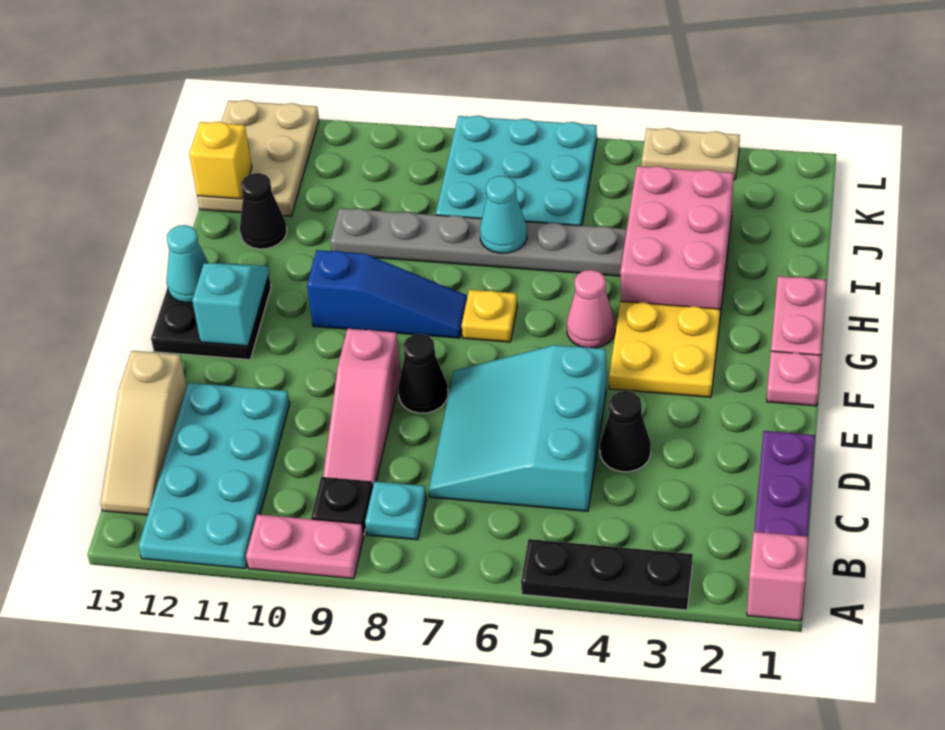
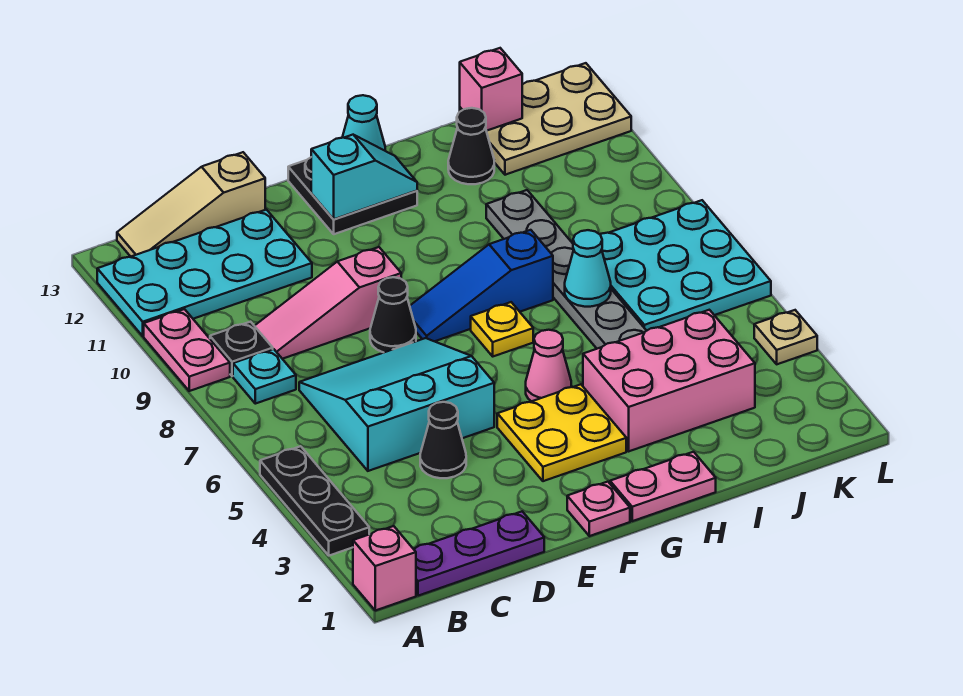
blue 1x3 slope [307,250,467,338] -> blue 1x3 slope turned to [410,230,553,341]
yellow 1x1 brick [189,122,252,199] -> pink 1x1 brick [460,48,522,131]
tan 1x2 plate [642,128,740,180] -> tan 1x1 plate [754,310,817,364]

